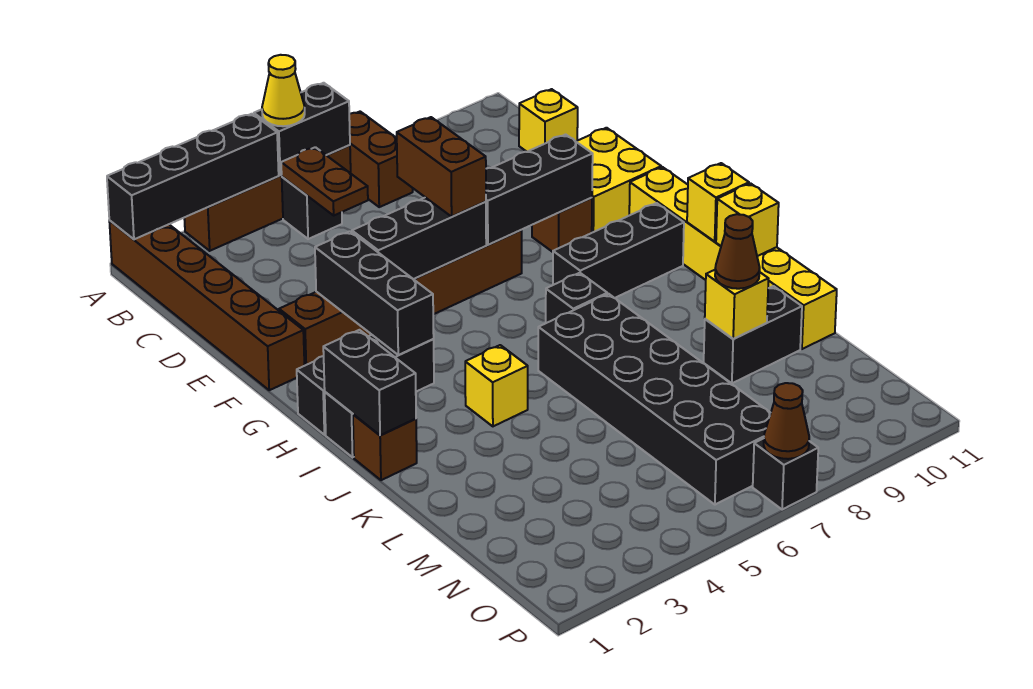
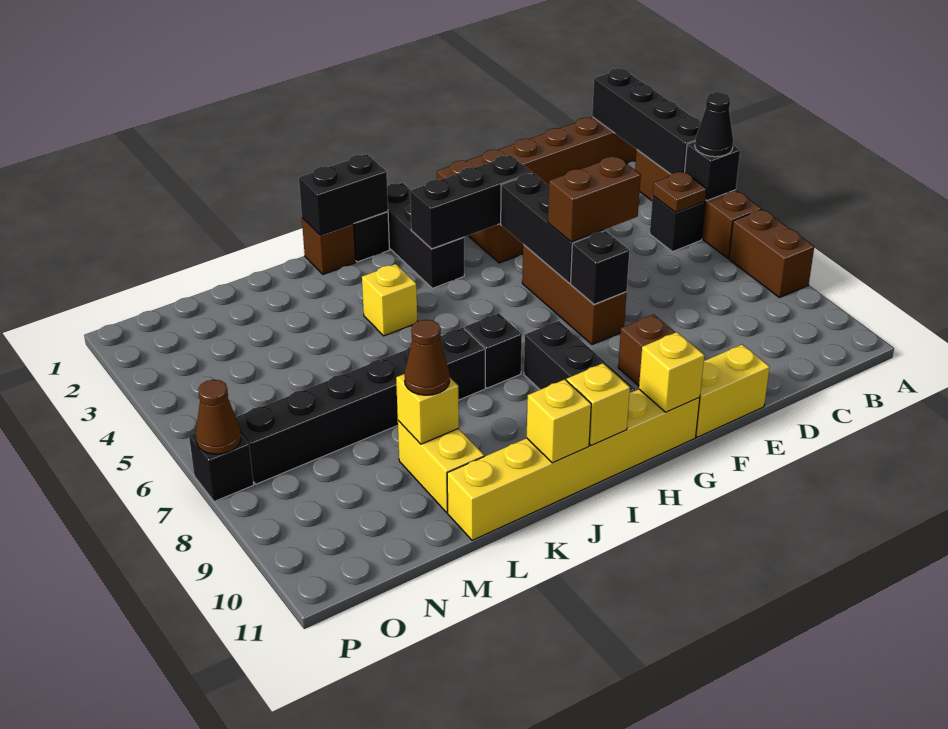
black 1x2 brick [254,83,350,175] -> black 1x1 brick [685,141,740,201]
yellow 1x1 cone [262,55,305,126] -> black 1x1 cone [695,92,733,157]
brown 1x2 brick [349,112,413,207] -> brown 1x2 brick turned to [729,209,814,298]
brown 1x2 plate [281,147,368,215] -> brown 1x1 plate [653,172,707,213]
yellow 1x1 brick [519,89,578,152] -> yellow 1x1 brick moved to [639,332,704,412]
yellow 2x2 brick [576,128,661,233] -> yellow 1x2 brick [696,345,770,437]
black 1x3 brick [486,134,593,245] -> black 1x1 brick [571,231,629,305]
black 2x6 brick [538,294,771,505] -> black 1x6 brick [236,327,485,484]
black 1x2 brick [704,286,802,383] -> yellow 1x2 brick [398,421,484,512]

